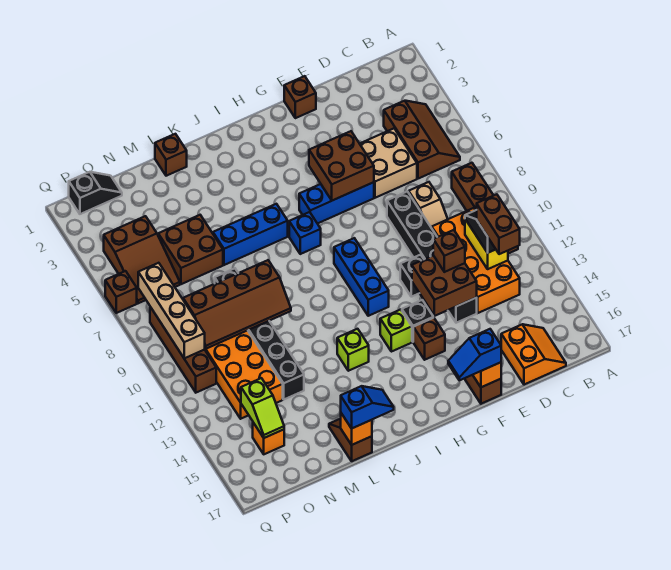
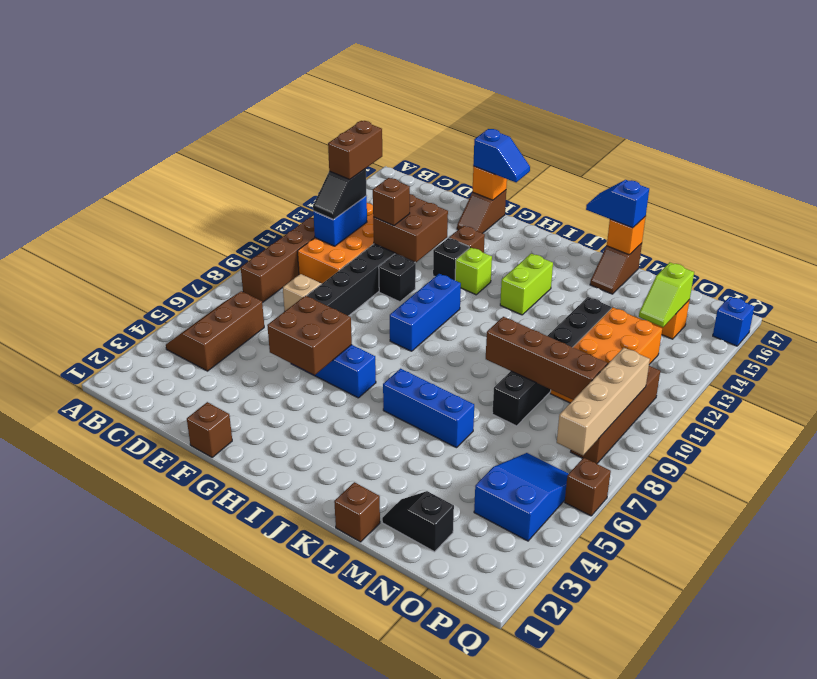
yellow 1x2 brick [465,219,508,269] -> blue 1x2 brick [313,196,367,246]
orange 2x2 slope [501,324,566,385] -> none
tan 2x2 brick [360,129,417,198] -> none
blue 1x1 brick [289,212,321,254] -> blue 1x1 brick moved to [713,297,755,346]
lime 1x1 brick [337,329,369,371] -> lime 1x2 brick [500,254,553,315]
brown 2x2 brick [158,215,223,284] -> none
black 1x2 slope [69,172,122,214] -> black 1x2 slope moved to [382,491,454,552]
brown 2x3 slope [104,216,180,303] -> blue 2x3 slope [474,453,569,541]
lime 1x2 slope [241,378,284,438] -> lime 1x2 slope turned to [639,262,694,327]

